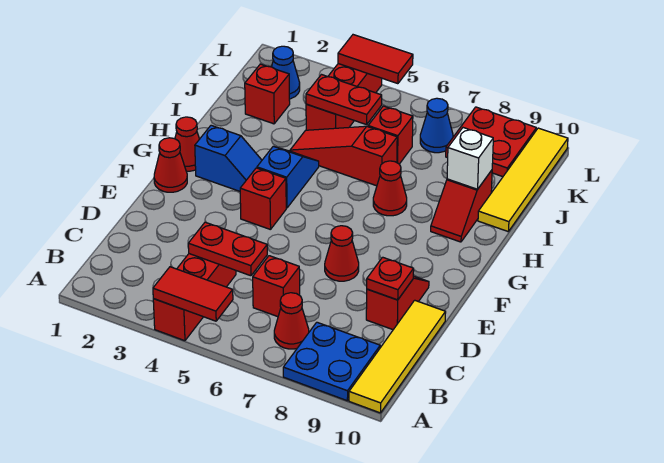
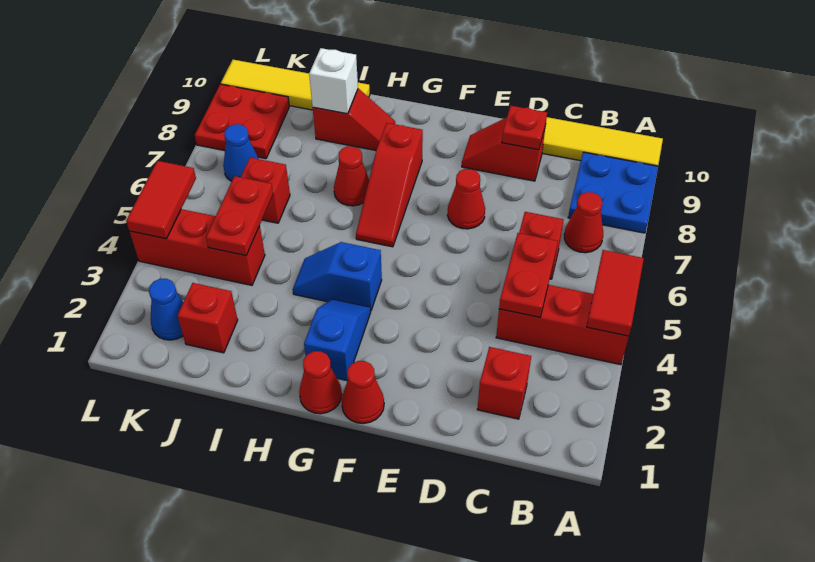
red 1x1 brick [240,168,286,230] -> red 1x1 brick moved to [477,347,531,419]
red 1x3 slope [290,126,397,186] -> red 1x3 slope moved to [356,123,423,247]

